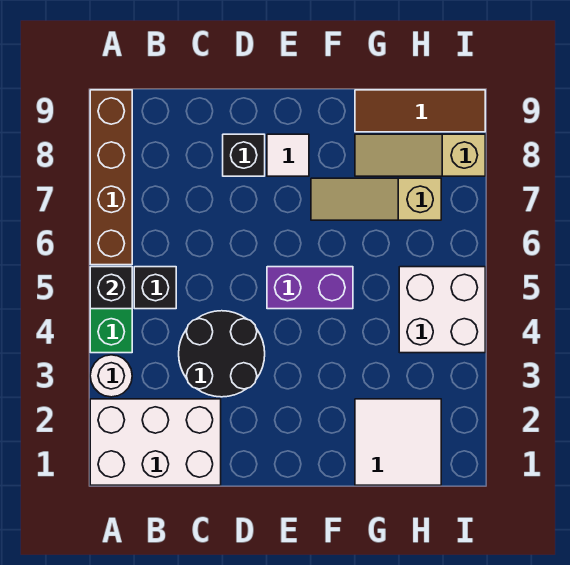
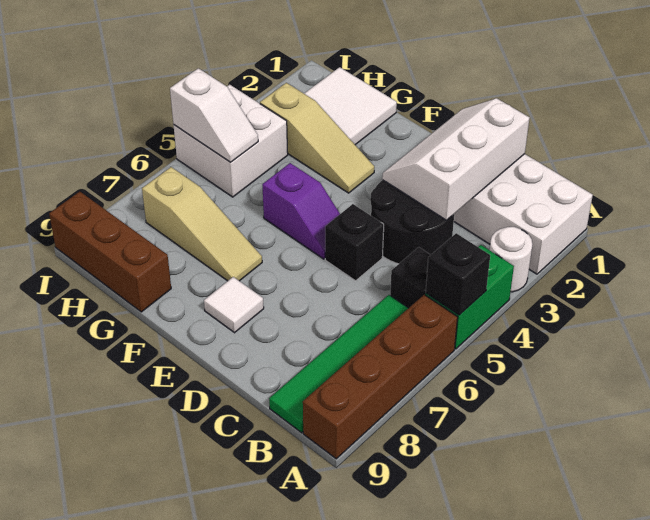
none -> green 1x4 tile [269,295,408,433]
none -> white 2x3 slope [382,98,529,220]
black 1x1 brick [223,134,265,176] -> black 1x1 brick moved to [325,204,384,281]
purple 1x2 brick [267,267,353,309] -> purple 1x2 slope [262,163,340,259]
tan 1x3 slope [355,134,485,176] -> tan 1x3 slope moved to [260,83,374,193]
brown 1x3 tile [355,90,485,132] -> brown 1x3 brick [49,192,171,312]
none -> white 1x2 slope [170,68,258,162]

